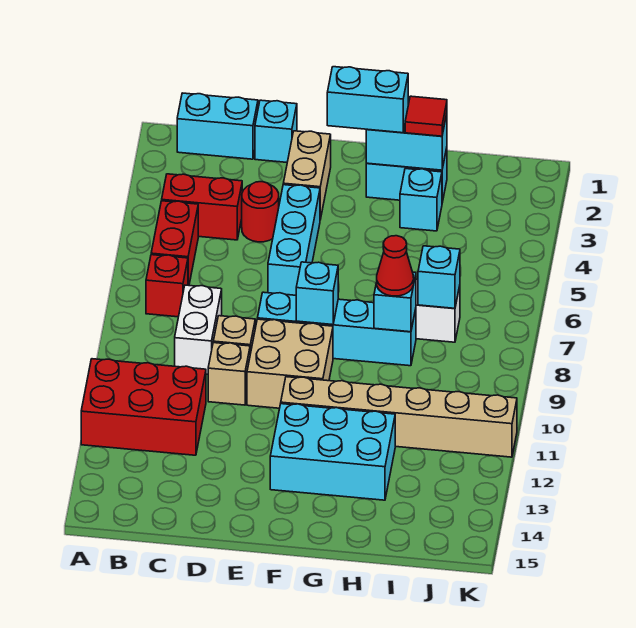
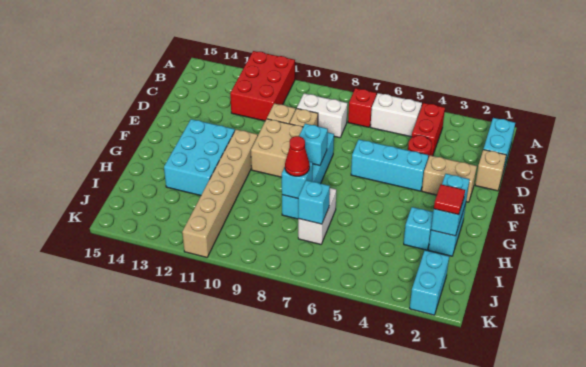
red 1x2 brick [151,201,198,285] -> white 1x2 brick [370,93,422,137]
cyan 1x1 brick [255,100,297,162] -> tan 1x1 brick [475,150,506,191]
cyan 1x2 brick [327,67,408,133] -> cyan 1x2 brick moved to [410,250,449,315]

